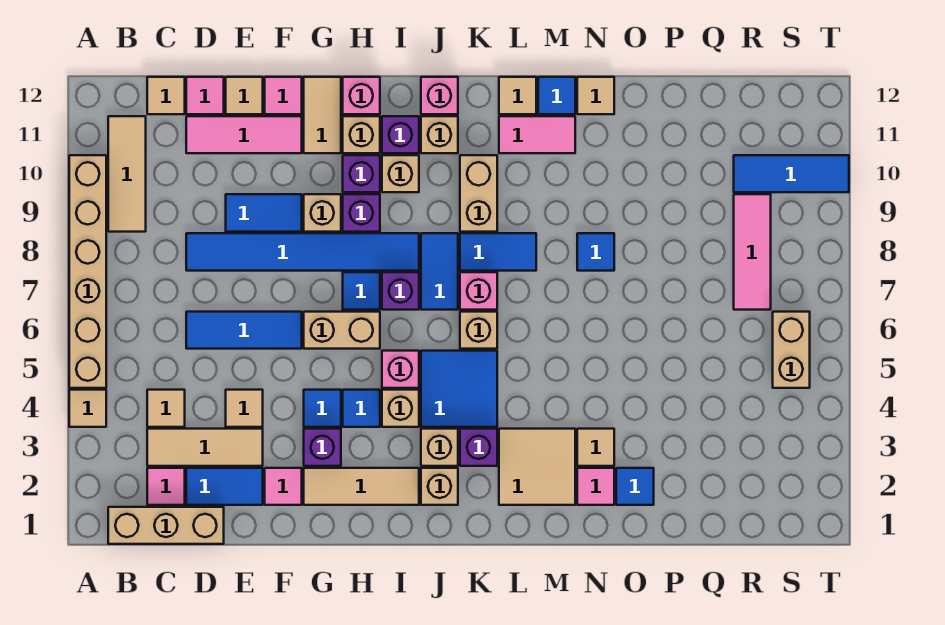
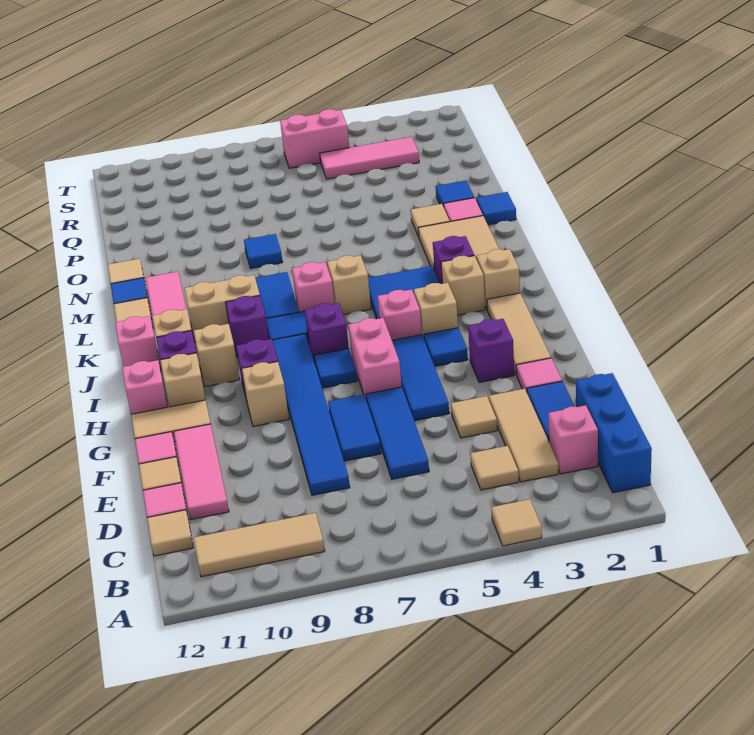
tan 1x6 brick [69,155,106,388] -> none
tan 1x3 brick [108,507,224,544] -> blue 1x3 brick [576,373,652,493]
pink 1x1 tile [147,468,185,505] -> pink 1x1 brick [549,405,598,474]
blue 1x2 tile [226,194,302,232] -> blue 1x2 tile moved to [328,394,381,461]
blue 1x1 tile [304,390,341,427] -> blue 1x1 tile moved to [476,192,516,225]
tan 1x2 brick [304,312,380,349] -> pink 1x2 brick [348,318,402,401]
purple 1x1 brick [343,155,380,192] -> purple 1x1 brick moved to [226,296,269,357]
pink 1x3 tile [734,194,771,310] -> pink 1x3 tile moved to [320,137,419,179]
blue 1x3 tile [734,155,849,192] -> blue 1x3 tile moved to [392,335,449,421]
tan 1x2 brick [773,312,810,388] -> pink 1x2 brick [280,109,349,168]

